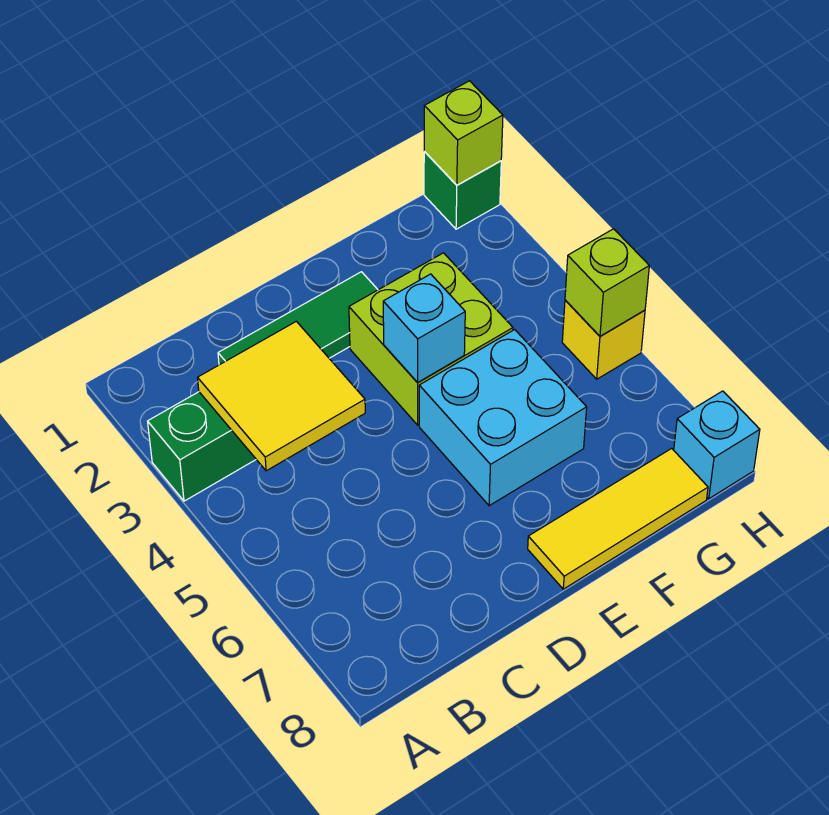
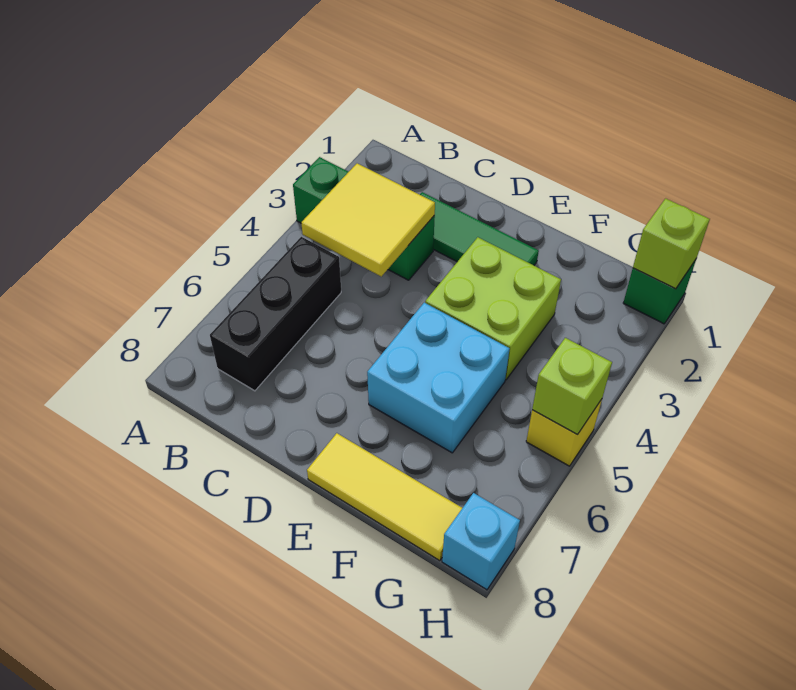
none -> black 1x3 brick [210,237,341,391]
cyan 1x1 brick [383,274,465,383] -> none

